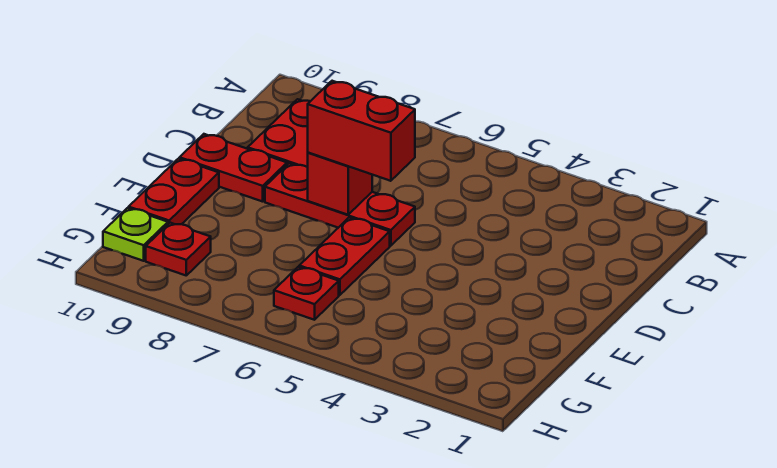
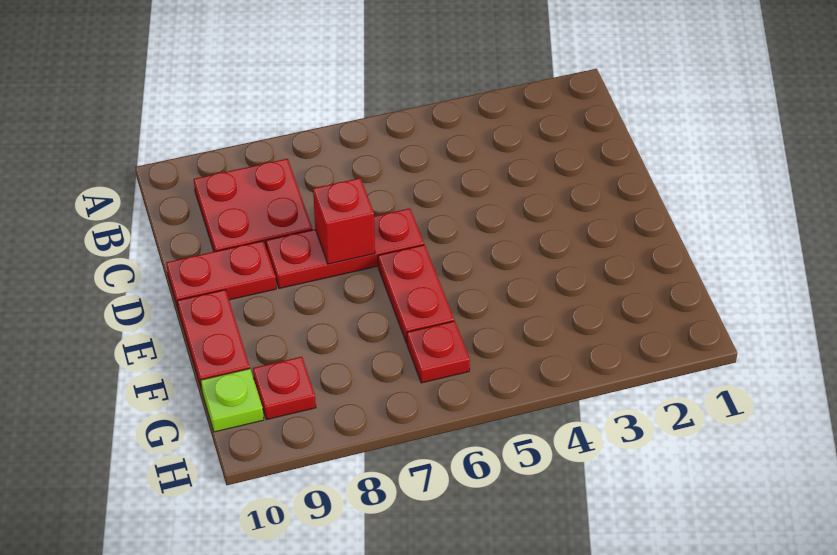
red 1x2 brick [308,81,415,181] -> none

